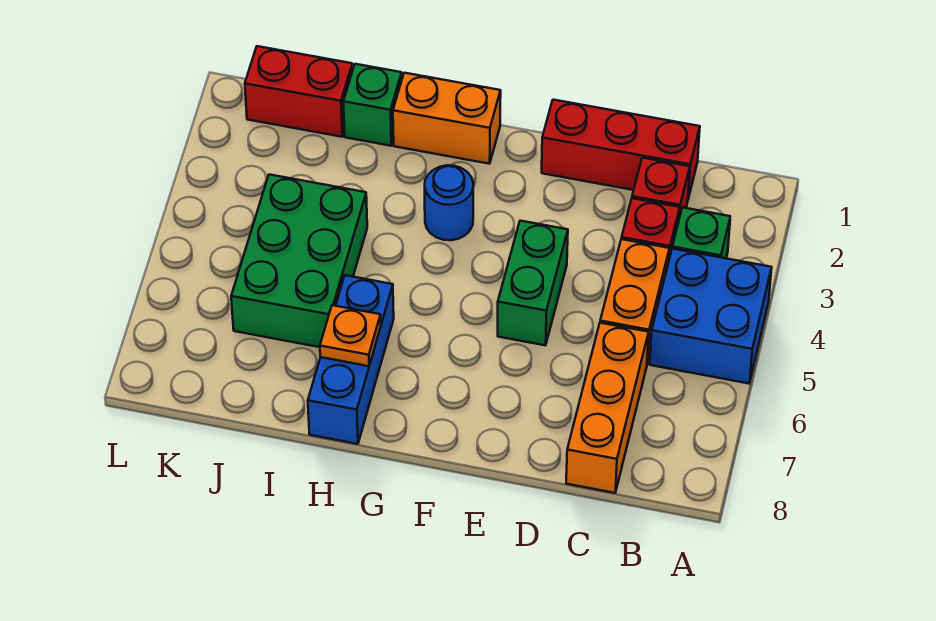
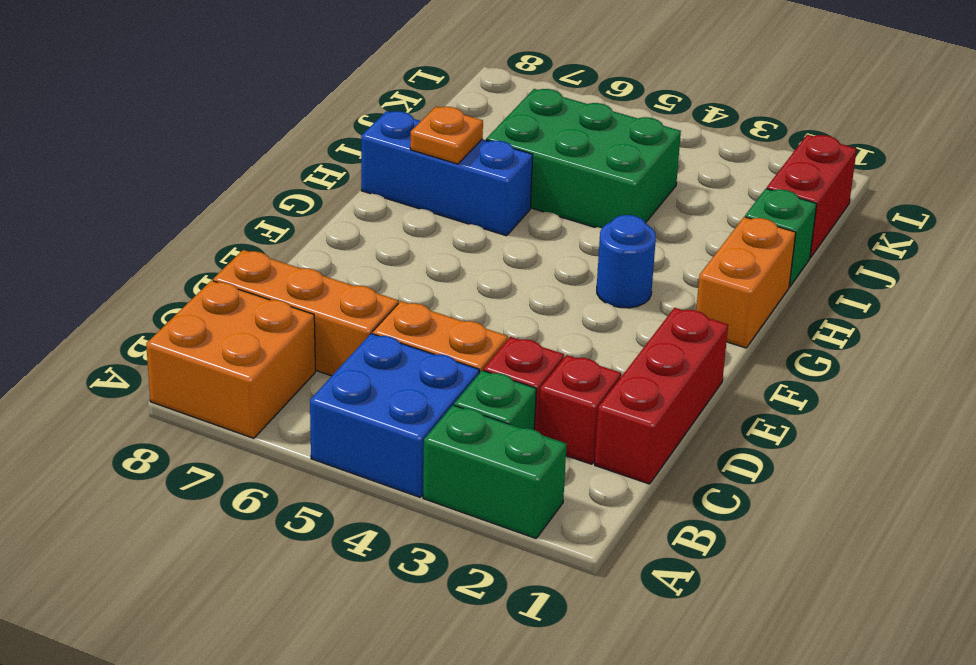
none -> orange 2x2 brick [146,281,315,438]
green 1x2 brick [498,221,568,345] -> green 1x2 brick moved to [423,405,567,538]

